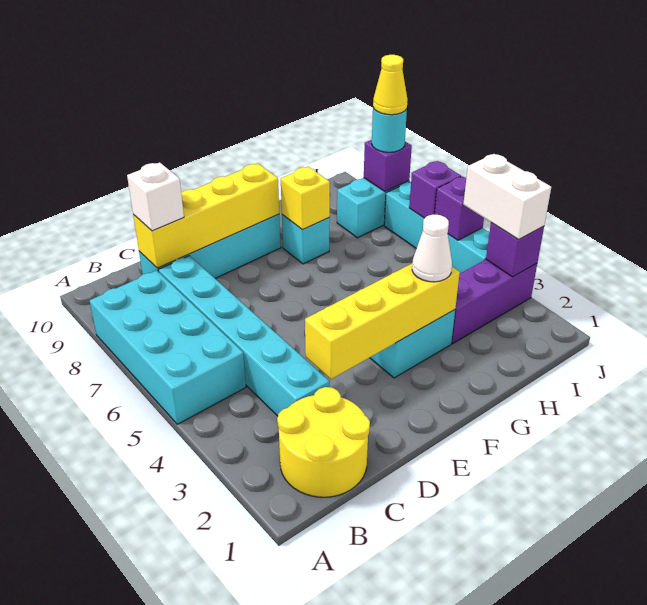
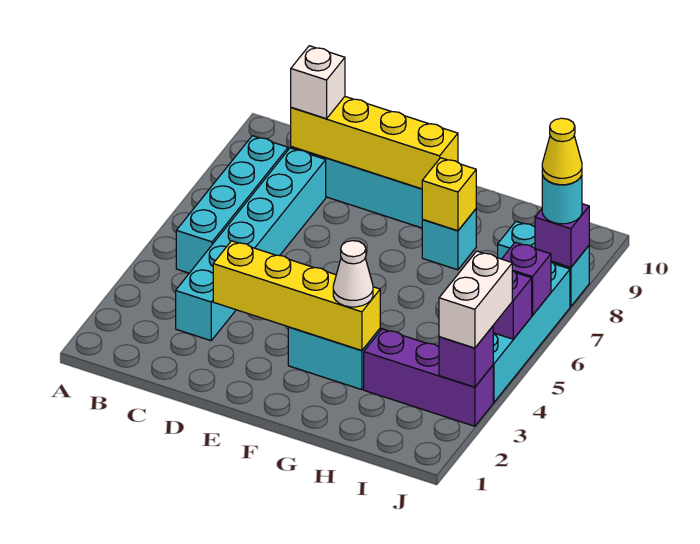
cyan 2x4 brick [90,270,246,424] -> cyan 1x4 brick [176,136,288,273]
yellow 2x2 round brick [277,387,370,497] -> none

